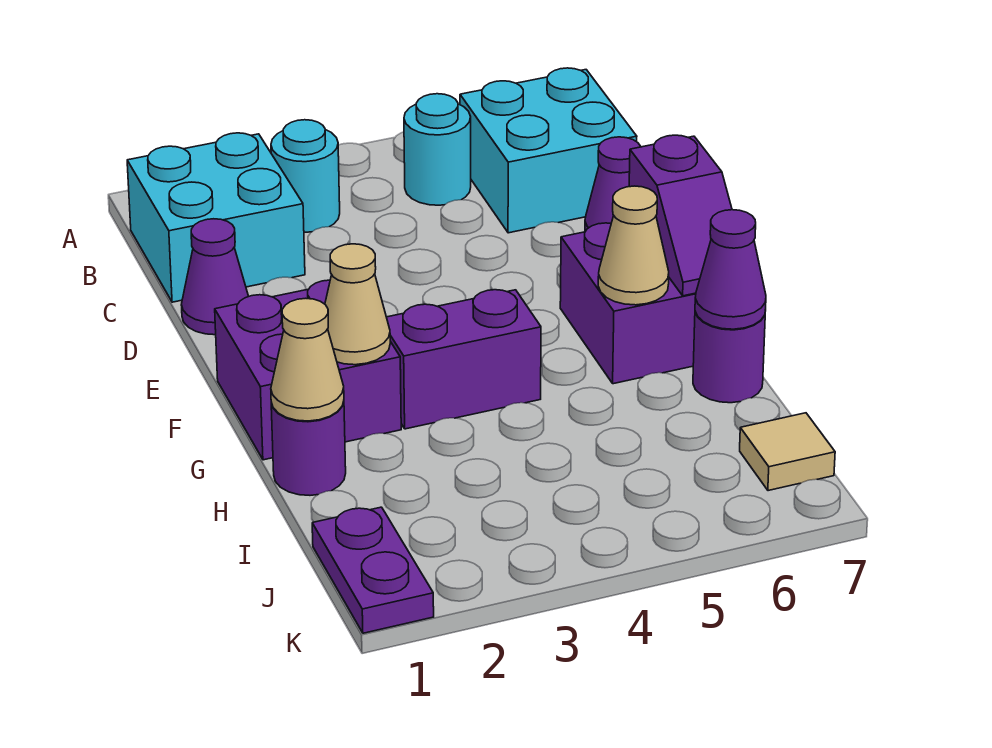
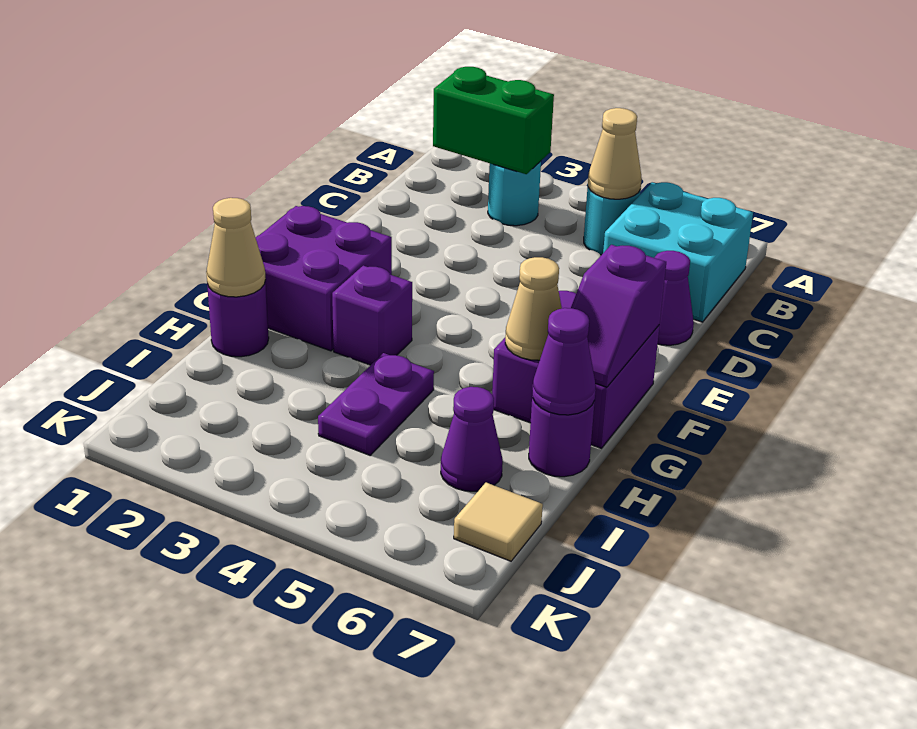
cyan 2x2 brick [127,133,305,302] -> none
none -> green 1x2 brick [433,67,554,174]
purple 1x1 cone [181,219,249,335] -> purple 1x1 cone moved to [441,387,503,491]
tan 1x1 cone [325,244,390,365] -> tan 1x1 cone moved to [588,108,642,199]
purple 1x2 brick [387,290,541,429] -> purple 1x1 brick [332,266,412,365]
purple 1x2 plate [312,507,434,633] -> purple 1x2 plate moved to [318,353,434,455]

